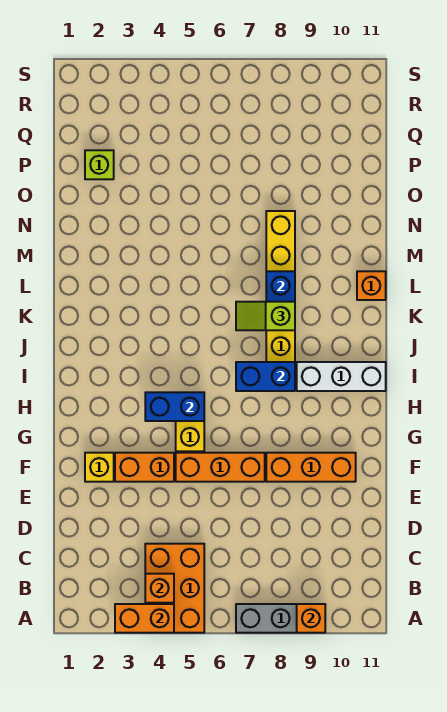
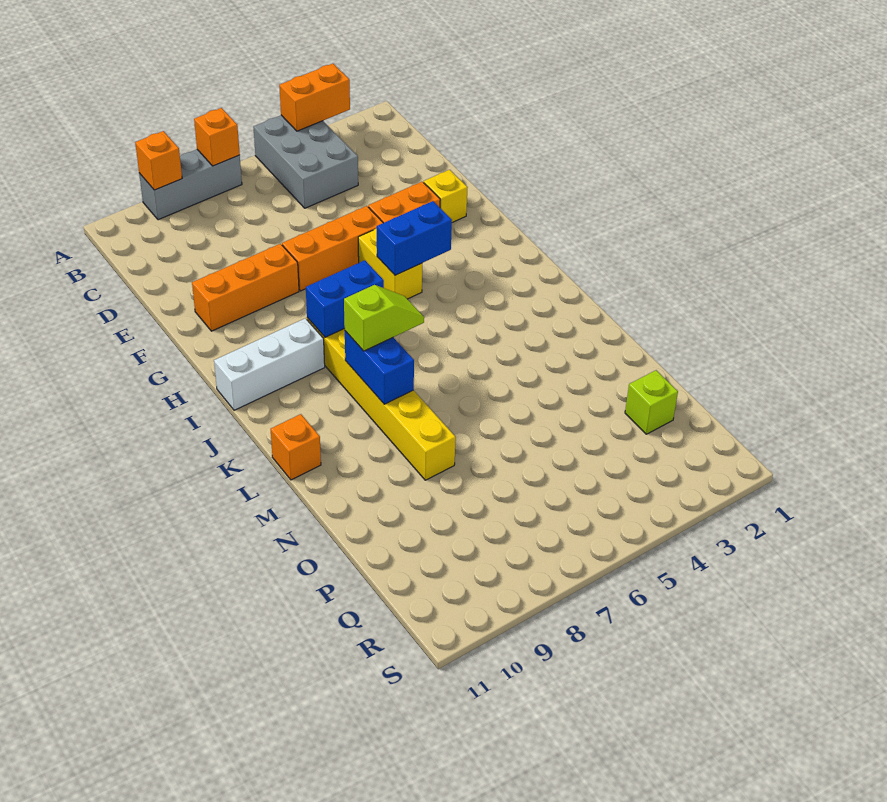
orange 2x3 brick [145,544,204,633] -> grey 2x3 brick [253,115,358,208]
orange 1x1 brick [145,574,174,603] -> orange 1x1 brick moved to [194,108,240,166]

